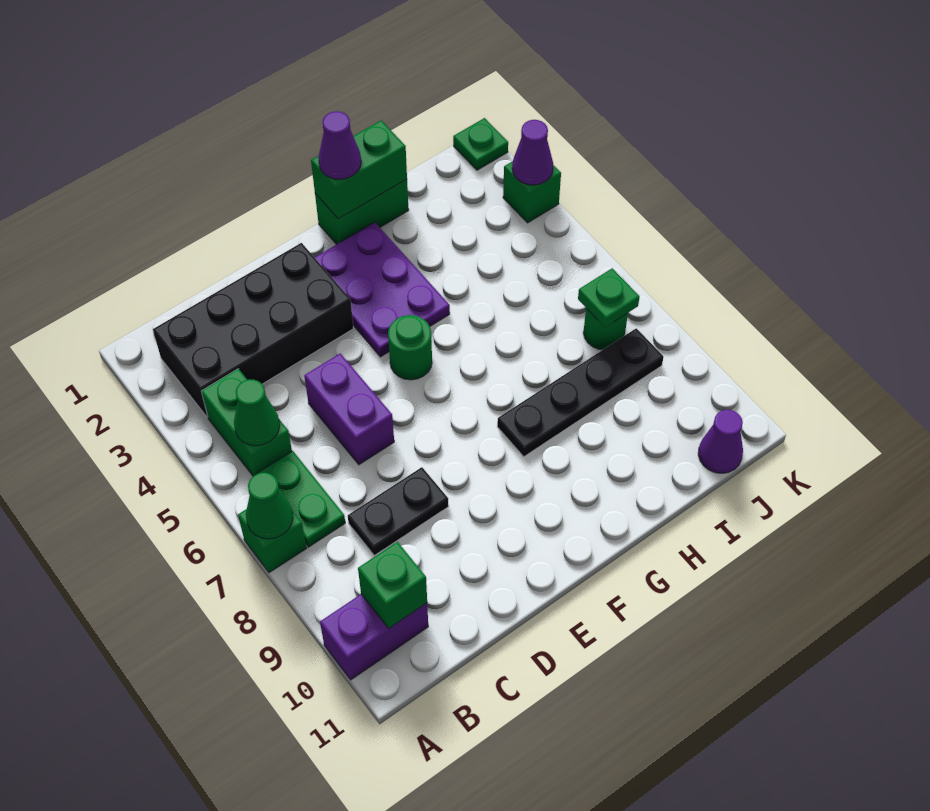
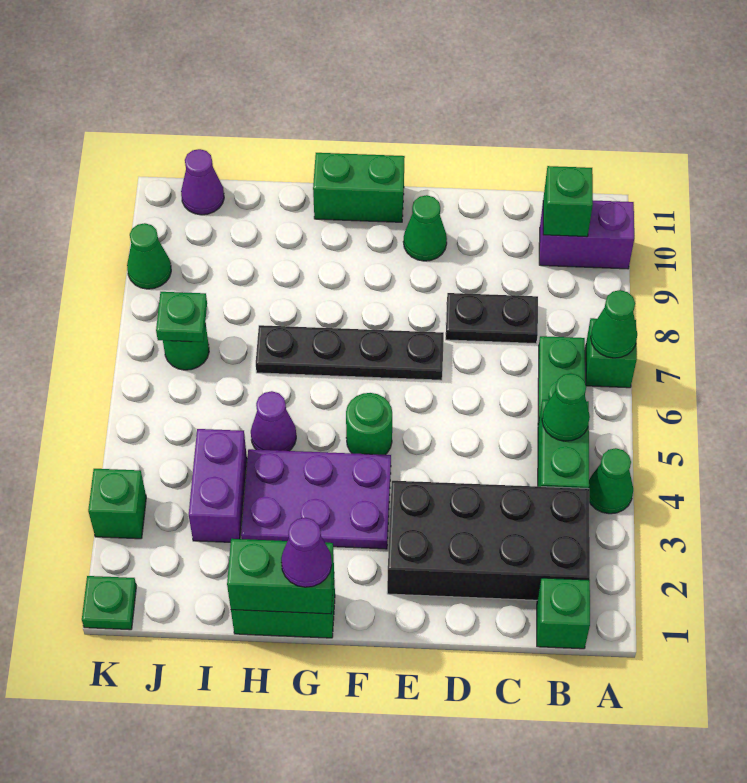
none -> green 1x1 cone [589,448,633,514]
none -> green 1x1 brick [537,578,590,649]
purple 1x2 brick [304,353,394,464] -> purple 1x2 brick moved to [189,429,247,542]
none -> green 1x1 cone [403,195,447,261]
purple 2x3 plate [314,222,450,357] -> purple 2x3 plate turned to [241,449,391,549]
none -> green 1x2 brick [313,153,405,222]
black 1x4 plate [497,328,663,457] -> black 1x4 plate moved to [256,325,444,380]
purple 1x1 cone [512,120,553,185] -> purple 1x1 cone moved to [251,391,296,451]
none -> green 1x1 cone [127,223,171,289]

